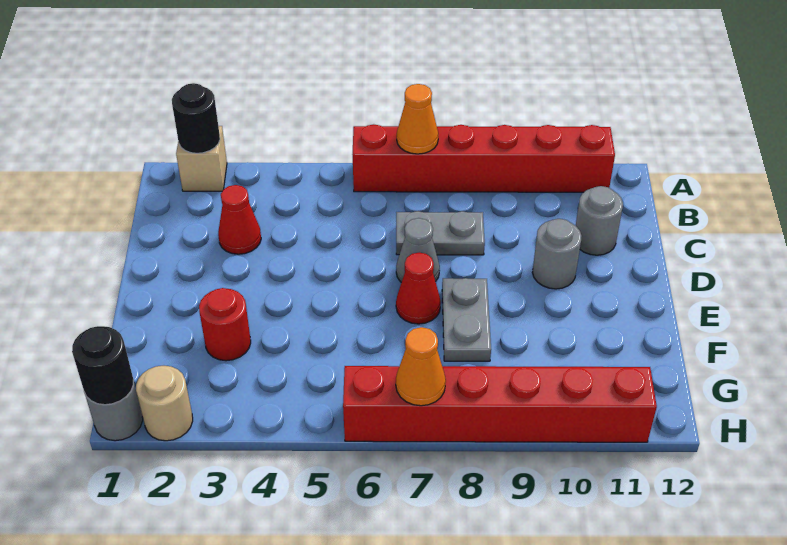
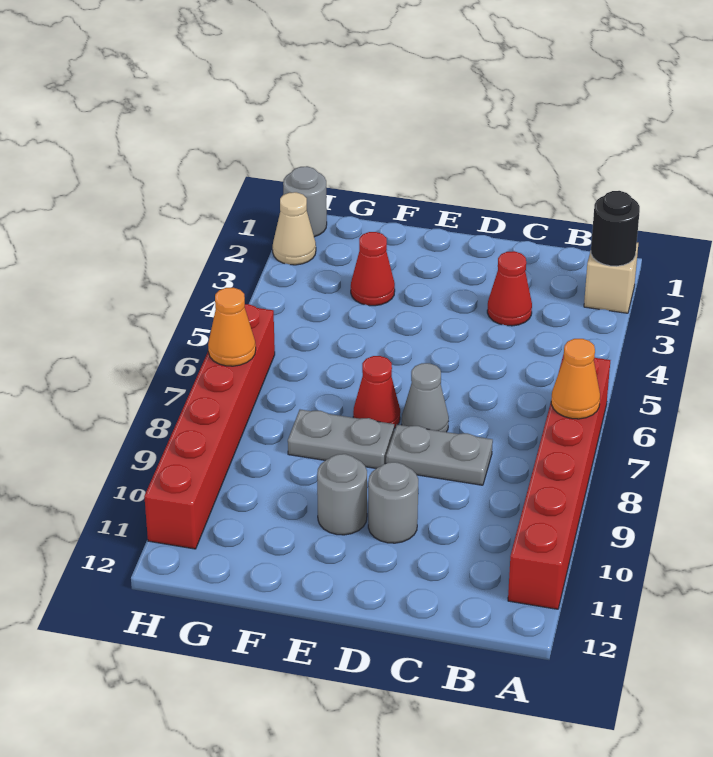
grey 1x2 plate [396,211,485,255] -> grey 1x2 plate turned to [386,425,493,485]
grey 1x1 round brick [576,186,623,255] -> grey 1x1 round brick moved to [317,454,367,535]
red 1x1 round brick [199,288,251,361] -> red 1x1 cone [351,232,395,306]
black 1x1 round brick [72,326,133,405] -> none
tan 1x1 round brick [136,366,193,441] -> tan 1x1 cone [273,192,316,265]

